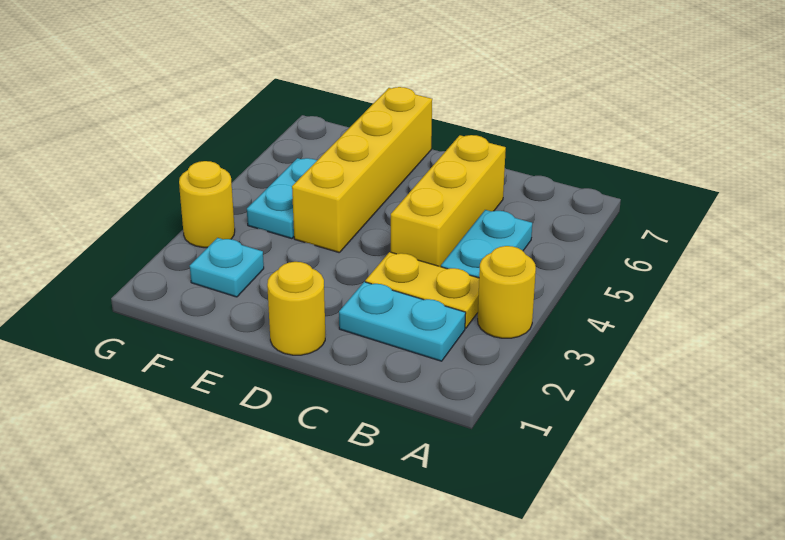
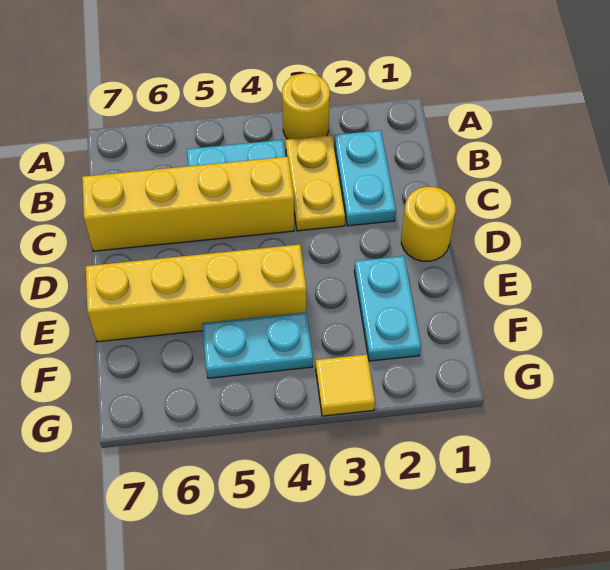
yellow 1x3 brick [391,135,506,267] -> yellow 1x4 brick [82,157,294,251]
cyan 1x1 plate [190,238,264,297] -> cyan 1x2 plate [354,256,421,361]
yellow 1x1 round brick [179,161,235,248] -> yellow 1x1 tile [316,354,375,416]

